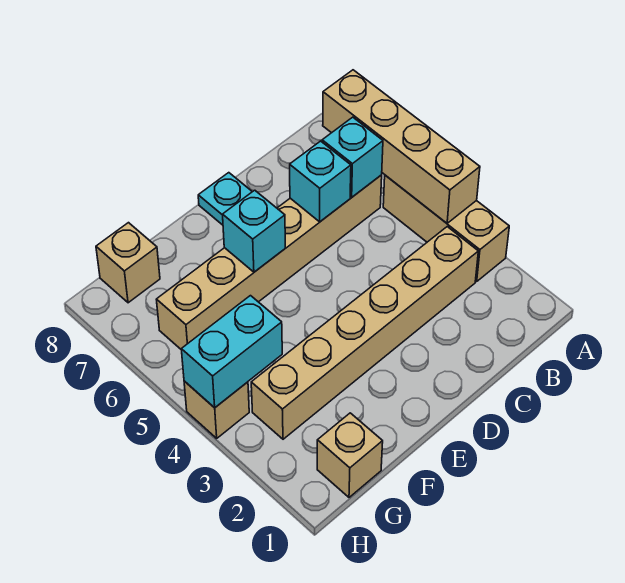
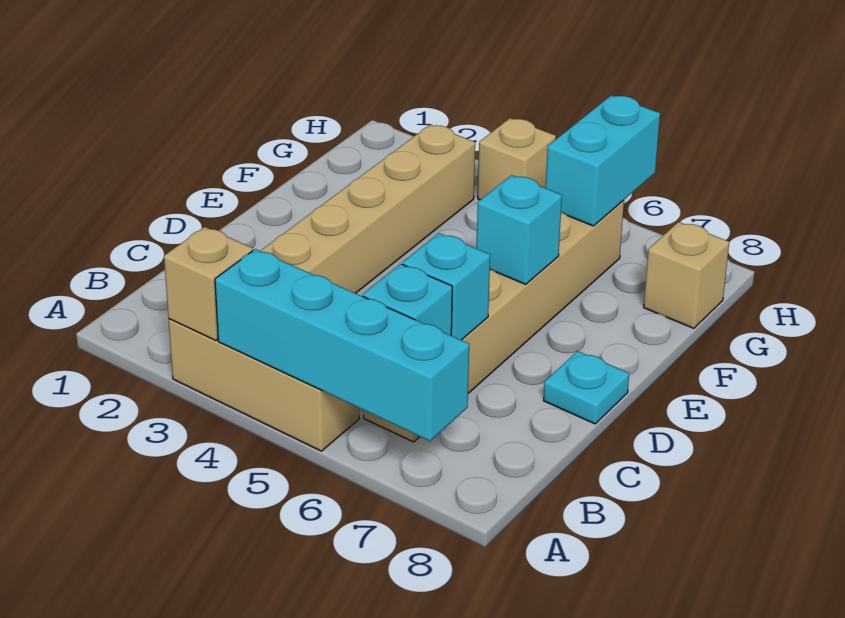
tan 1x4 brick [323,70,480,223] -> cyan 1x4 brick [215,249,469,441]
tan 1x1 brick [317,413,383,497] -> tan 1x1 brick moved to [164,227,253,341]
cyan 1x2 brick [181,296,282,408] -> cyan 1x2 brick moved to [546,95,660,226]

